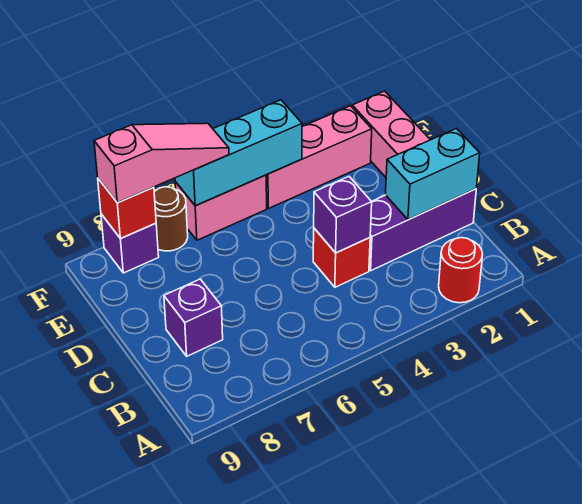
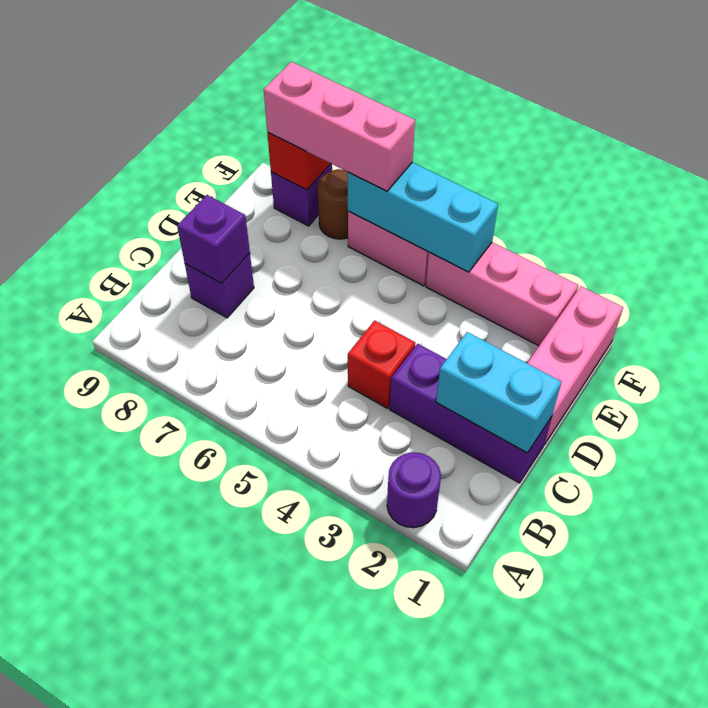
red 1x1 round brick [439,238,483,303] -> purple 1x1 round brick [387,452,441,528]
purple 1x1 brick [314,177,372,253] -> purple 1x1 brick moved to [177,195,250,284]
pink 1x3 slope [94,123,229,203] -> pink 1x3 brick [264,62,415,191]

